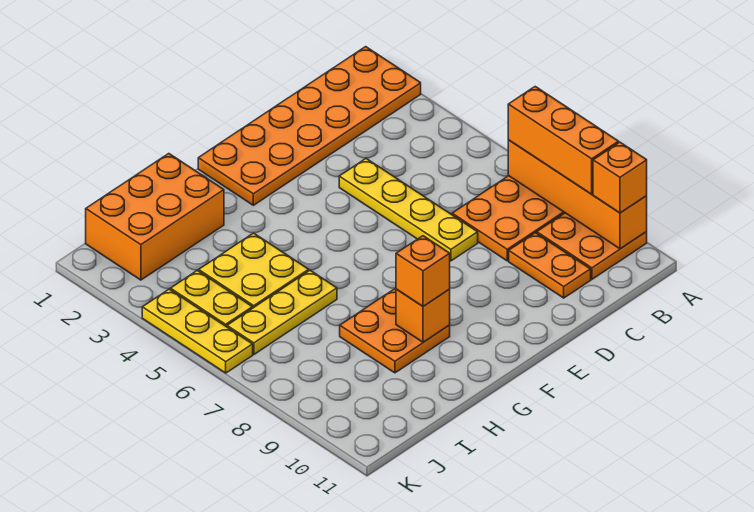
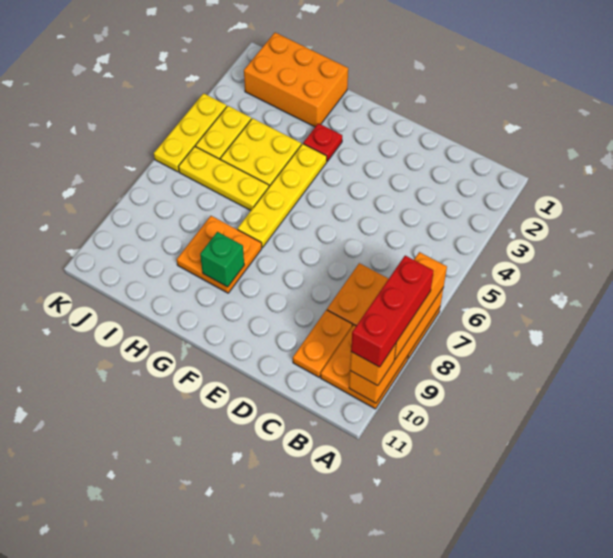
orange 2x6 plate [198,47,421,205] -> none
none -> red 1x3 brick [351,256,434,367]
yellow 1x4 plate [339,159,478,261] -> yellow 1x4 plate moved to [238,144,327,248]
none -> red 1x1 plate [303,123,342,161]
orange 1x1 brick [396,289,450,342] -> green 1x1 brick [200,232,244,287]
orange 1x1 brick [396,236,450,306] -> none

